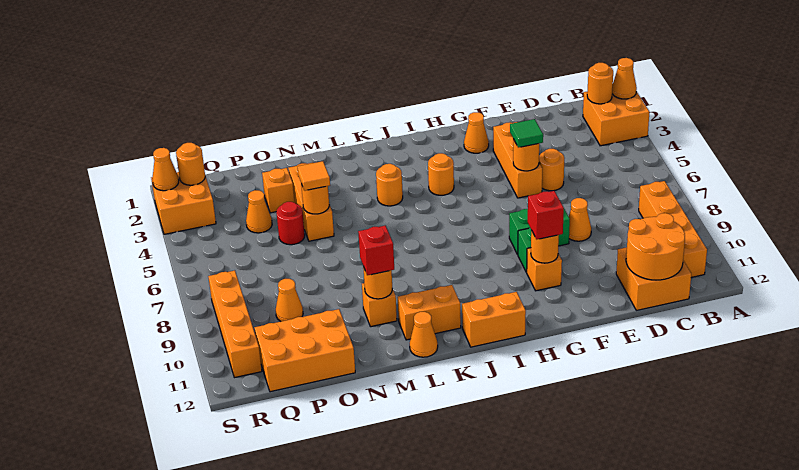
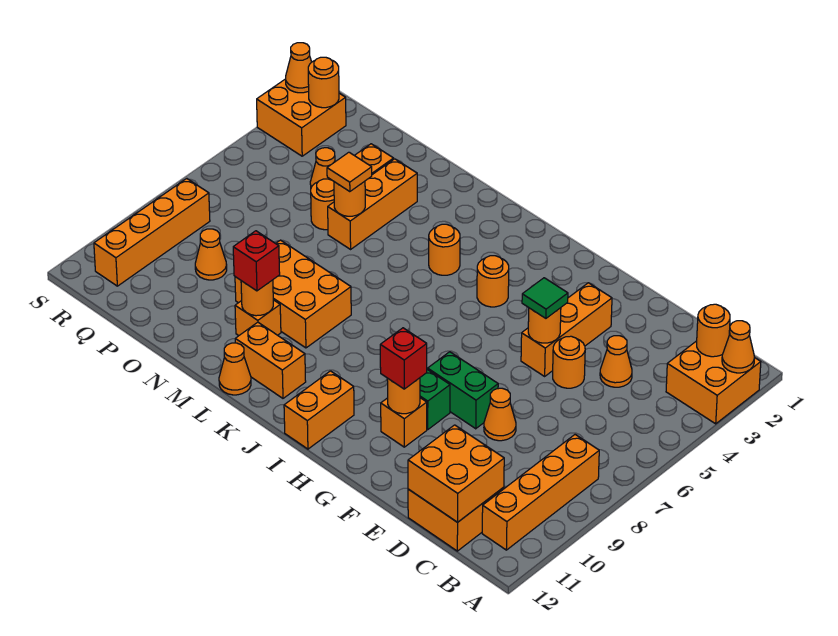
orange 2x2 round brick [626,213,685,280] -> orange 2x2 brick [408,425,504,522]
orange 1x1 cone [464,112,489,153] -> orange 1x1 cone moved to [600,336,632,387]
orange 1x2 brick [462,292,526,347] -> orange 1x2 brick turned to [284,371,354,449]
red 1x1 round brick [276,202,305,245] -> orange 1x1 round brick [311,179,334,230]
orange 2x3 brick [254,309,355,392] -> orange 2x3 brick moved to [235,240,351,348]

